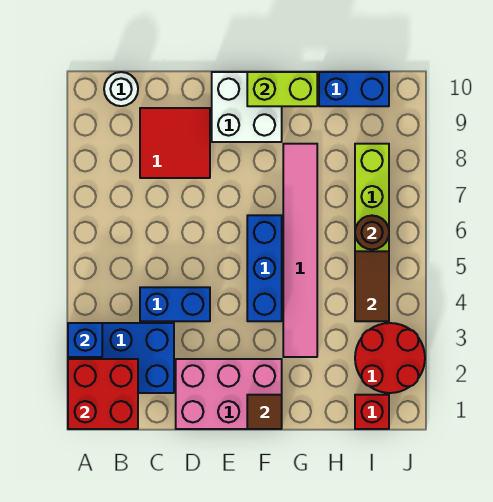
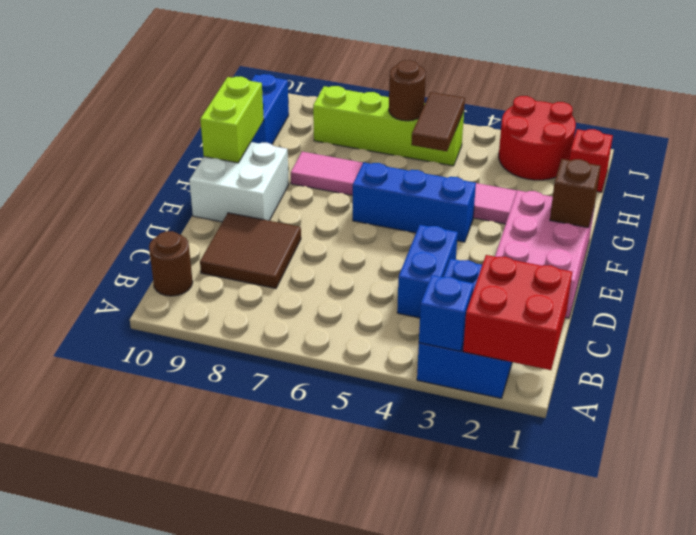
white 1x1 round brick [104,72,138,106] -> brown 1x1 round brick [149,231,193,296]
red 2x2 tile [140,108,210,178] -> brown 2x2 tile [200,213,301,288]
brown 1x1 tile [247,395,282,429] -> brown 1x1 brick [550,159,601,228]
brown 1x2 tile [355,251,389,321] -> brown 1x2 tile turned to [411,92,465,151]

